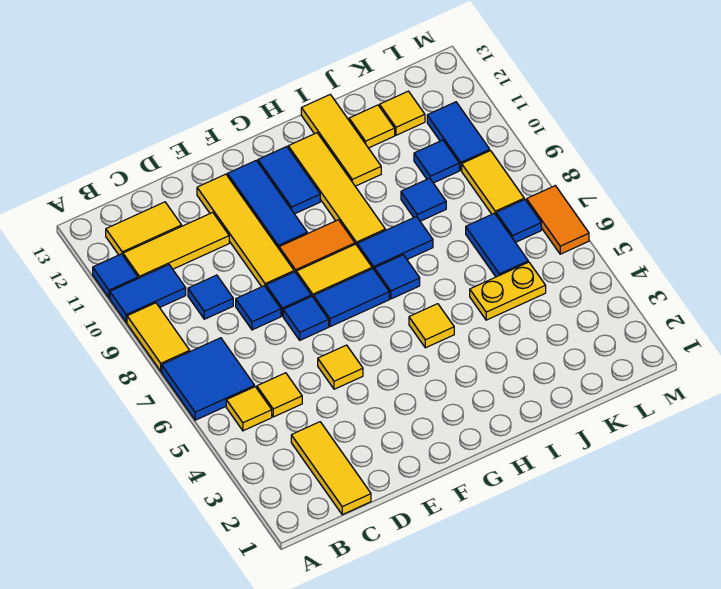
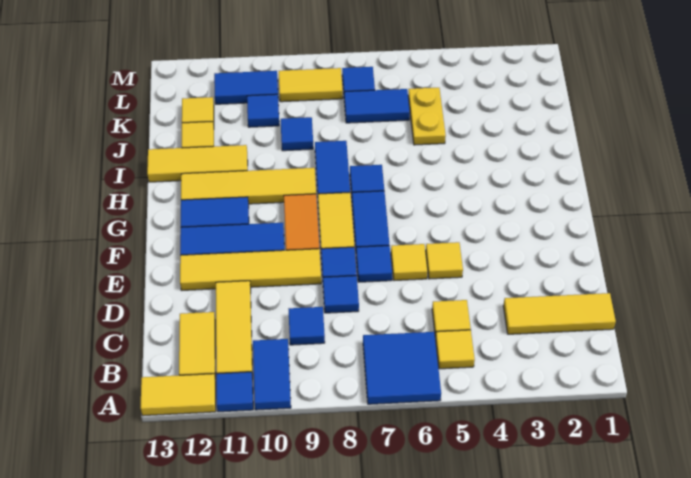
yellow 1x2 tile [127,303,190,371] -> yellow 1x2 tile moved to [141,374,216,416]
yellow 1x1 tile [409,304,454,348] -> yellow 1x1 tile moved to [391,244,428,280]
orange 1x2 tile [527,186,589,254] -> none

